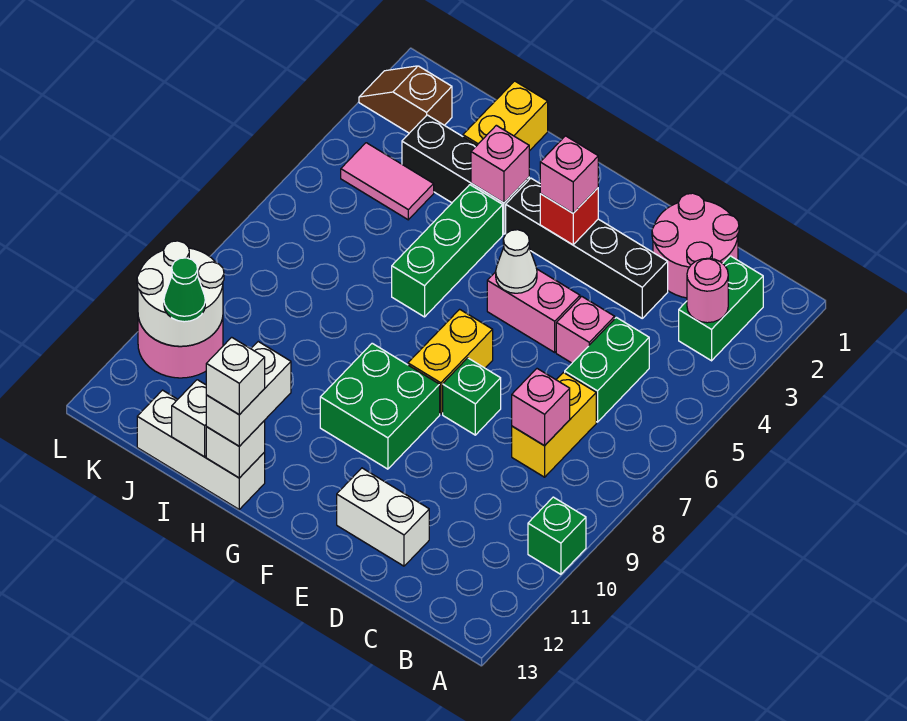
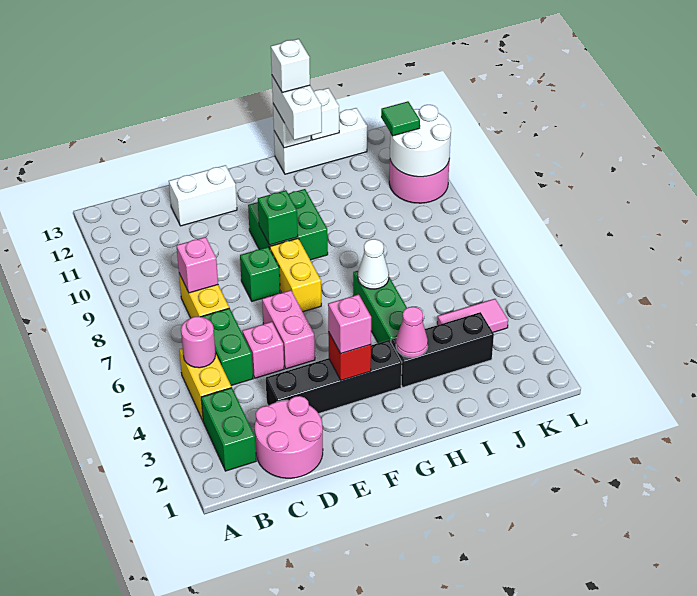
green 1x1 brick [528,497,586,574] -> green 1x1 brick moved to [258,190,298,245]
pink 1x1 round brick [687,258,728,323] -> pink 1x1 round brick moved to [181,316,216,368]
pink 1x2 brick [487,269,580,352] -> pink 1x2 brick turned to [262,290,315,369]
white 1x1 cone [496,230,537,293] -> white 1x1 cone moved to [358,239,389,289]
pink 1x1 brick [471,125,529,203] -> pink 1x1 cone [396,307,428,358]
yellow 1x2 brick [463,81,548,151] -> yellow 1x2 brick moved to [179,348,231,420]
brown 1x2 slope [359,66,452,133] -> none
green 1x1 cone [164,258,205,322] -> green 1x1 tile [381,101,420,136]

